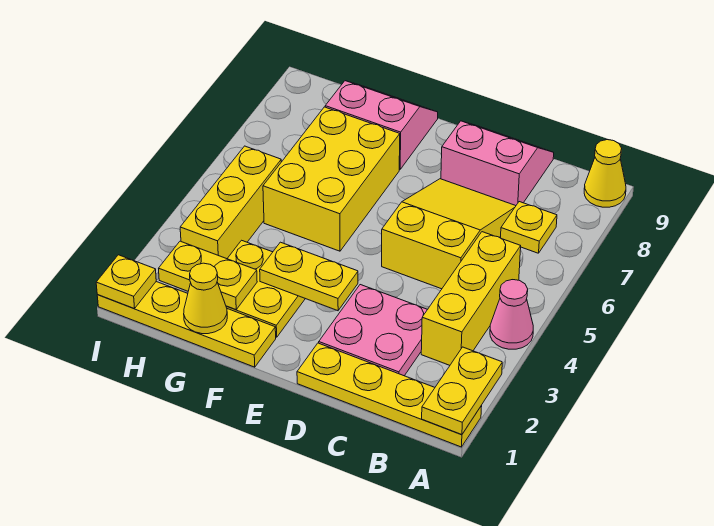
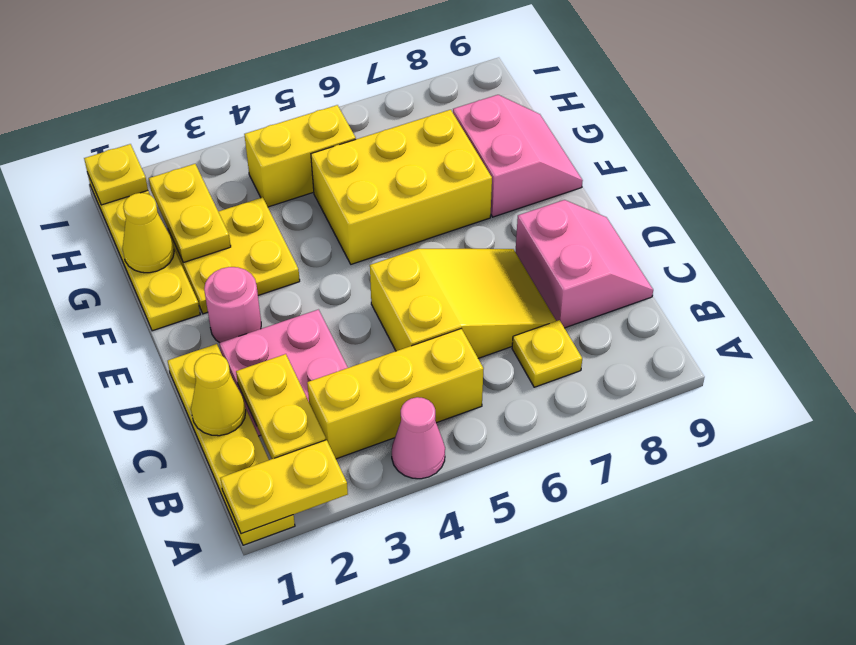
yellow 1x1 cone [584,140,626,207] -> yellow 1x1 cone moved to [191,353,246,436]
none -> pink 1x1 round brick [204,267,261,343]
yellow 1x2 plate [260,242,358,311] -> yellow 1x2 plate moved to [236,354,326,459]
yellow 1x3 brick [180,146,281,259] -> yellow 1x2 brick [244,105,356,207]

